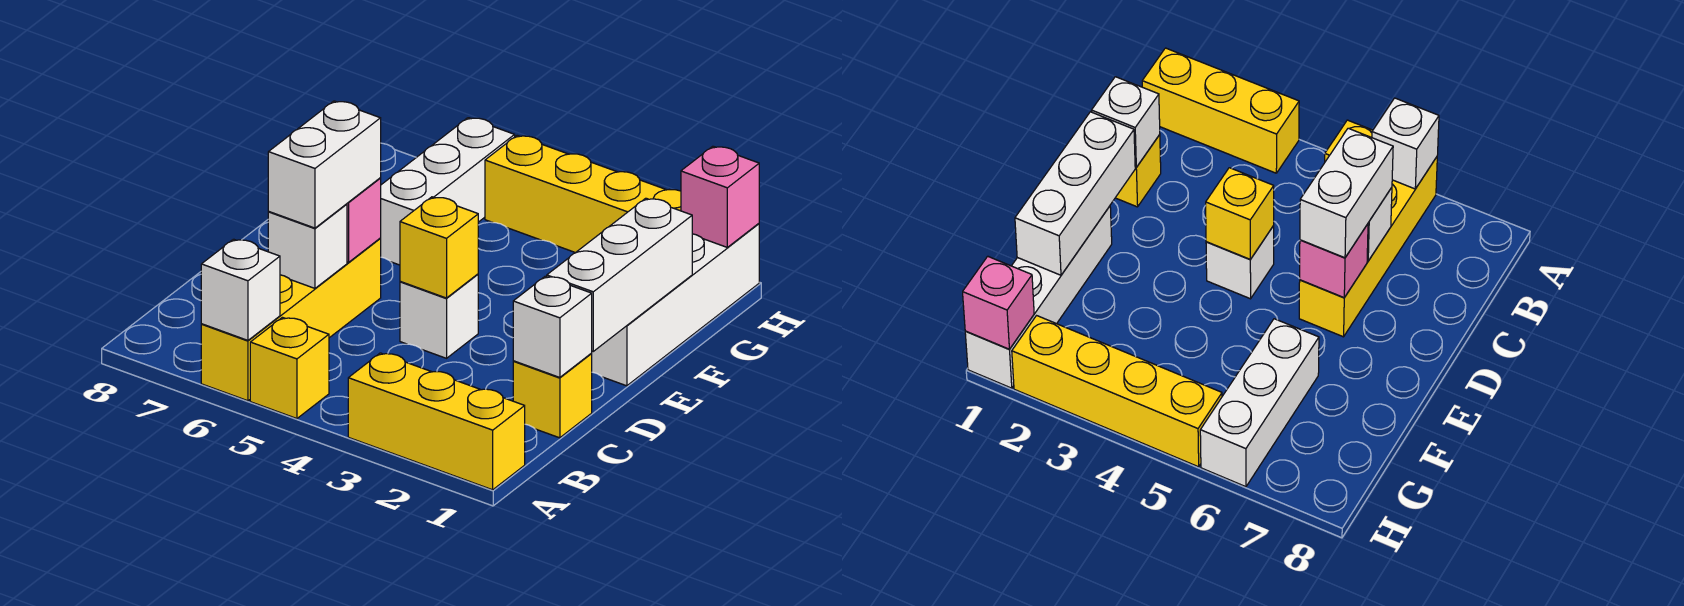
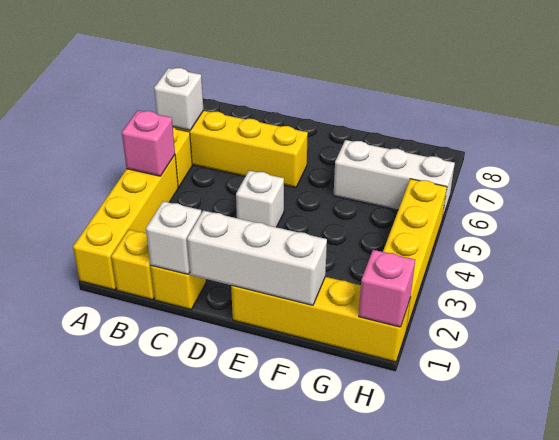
yellow 1x3 brick [348,353,525,490] -> yellow 1x4 brick [73,155,178,290]
white 1x1 brick [268,204,347,288] -> none
white 1x2 brick [268,101,381,228] -> none
yellow 1x1 brick [400,197,478,298] -> yellow 1x1 brick moved to [111,229,154,300]
pink 1x1 brick [347,178,381,262] -> pink 1x1 brick moved to [122,110,175,176]
white 1x4 brick [591,224,759,386] -> yellow 1x4 brick [231,277,410,362]

